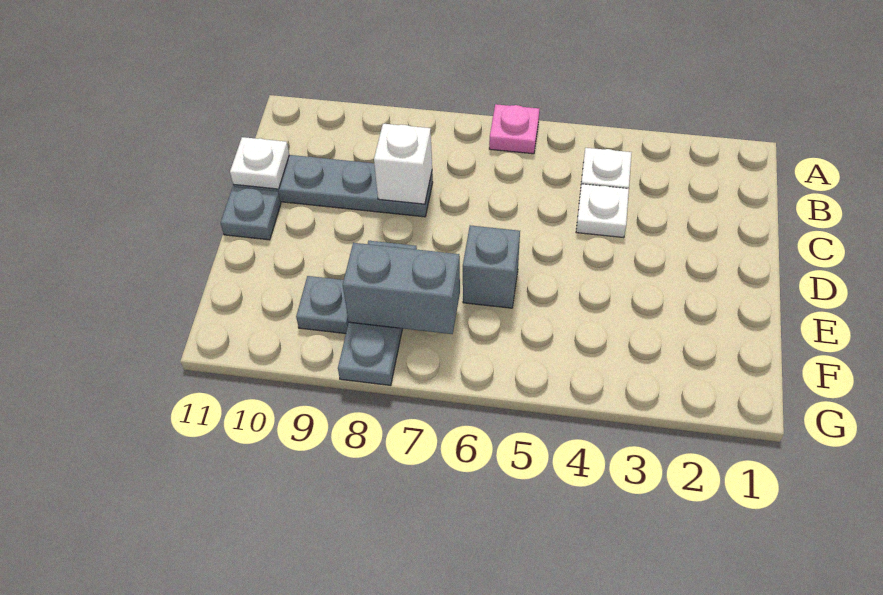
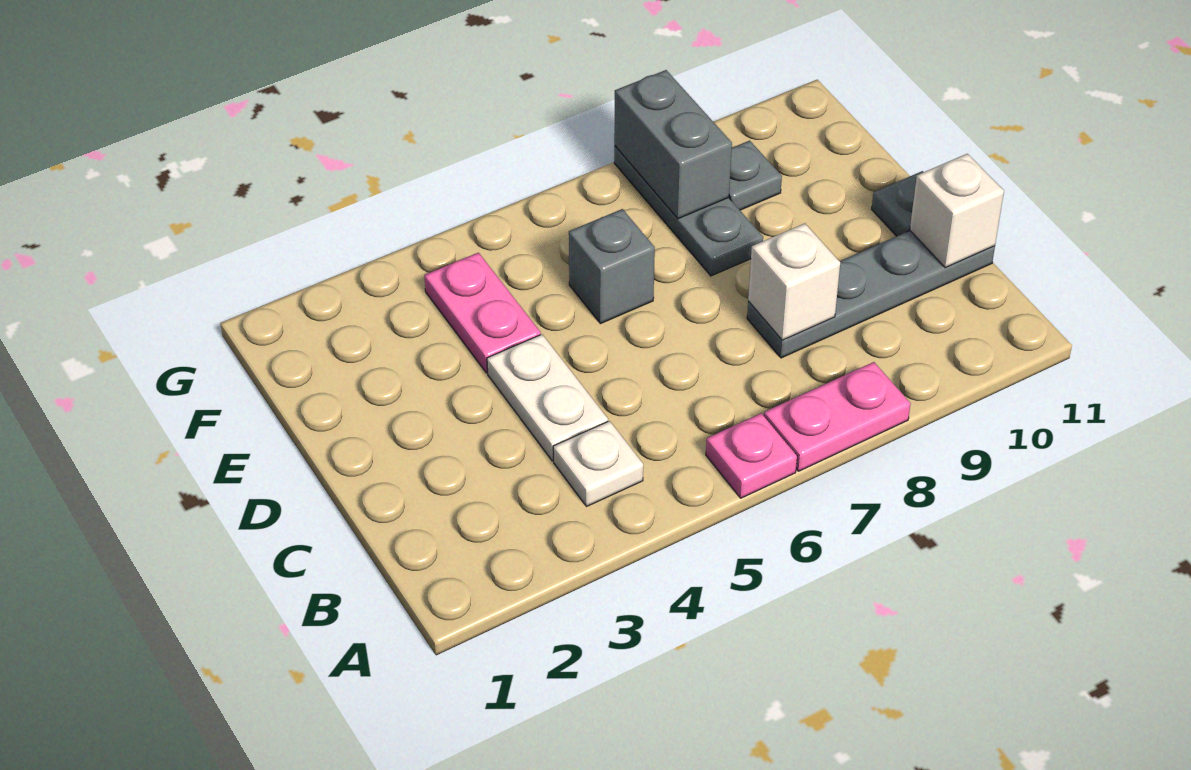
none -> pink 1x2 plate [764,362,911,471]
white 1x1 plate [576,184,629,238] -> white 1x2 plate [487,334,608,461]
white 1x1 plate [230,137,289,189] -> white 1x1 brick [910,154,1004,268]
none -> pink 1x2 plate [424,253,541,373]
grey 1x2 brick [343,243,460,334] -> grey 1x2 brick turned to [614,70,732,219]

